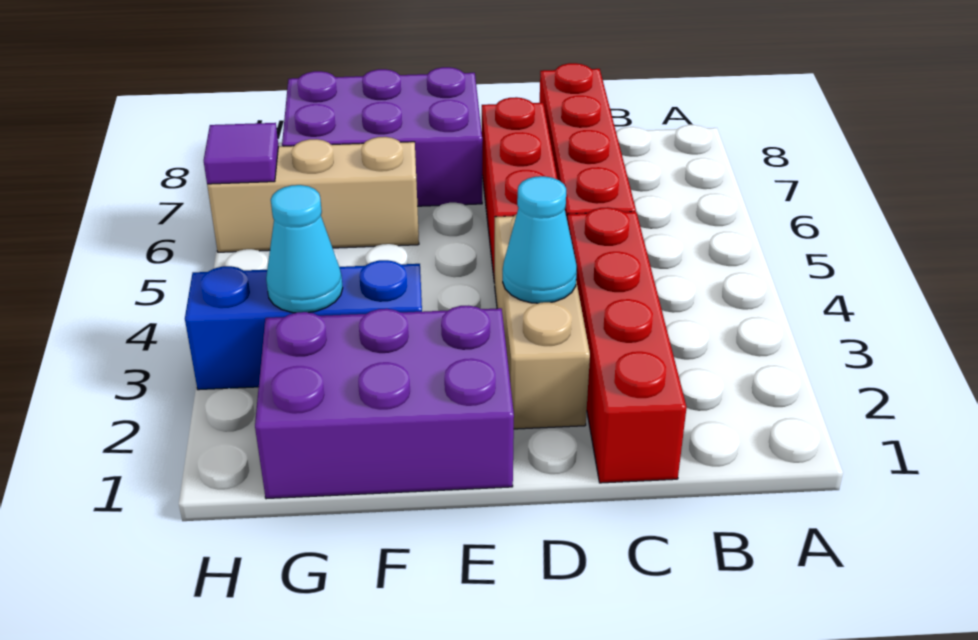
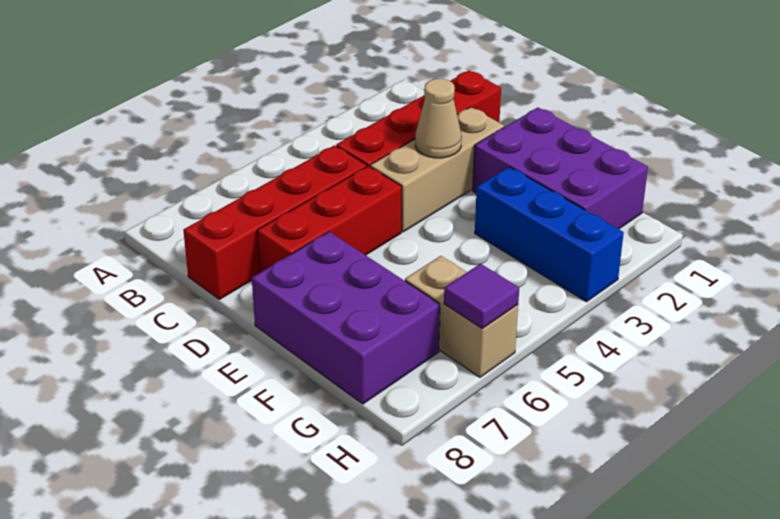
cyan 1x1 cone [503,176,577,303] -> tan 1x1 cone [415,79,462,158]
tan 1x3 brick [207,137,419,252] -> tan 1x2 brick [405,256,518,377]
cyan 1x1 cone [266,185,343,313] -> none

